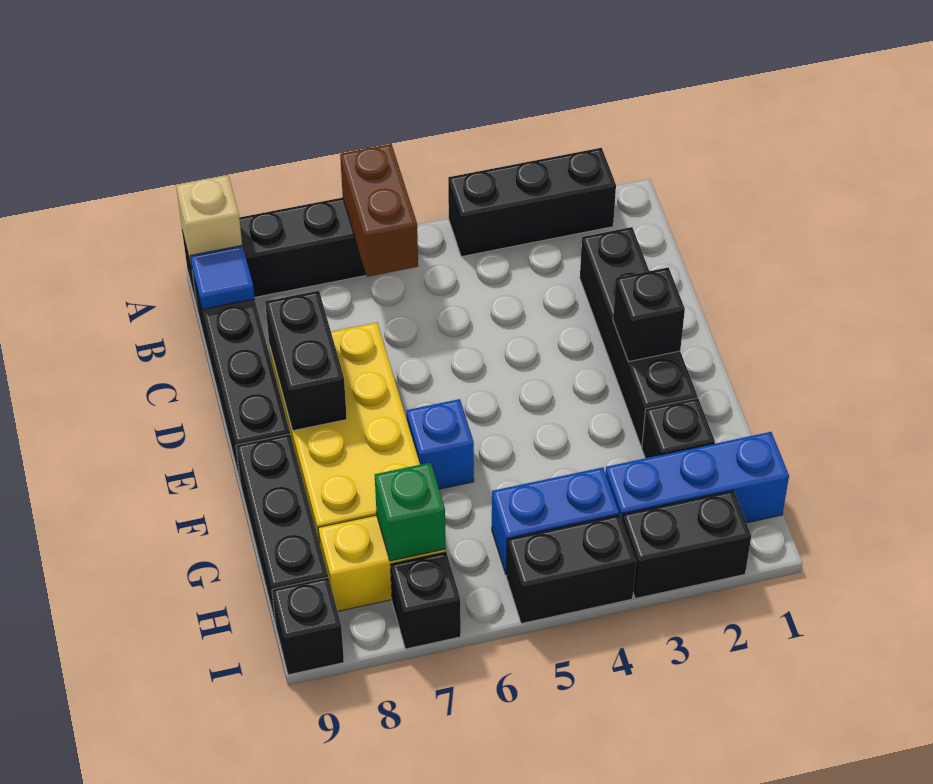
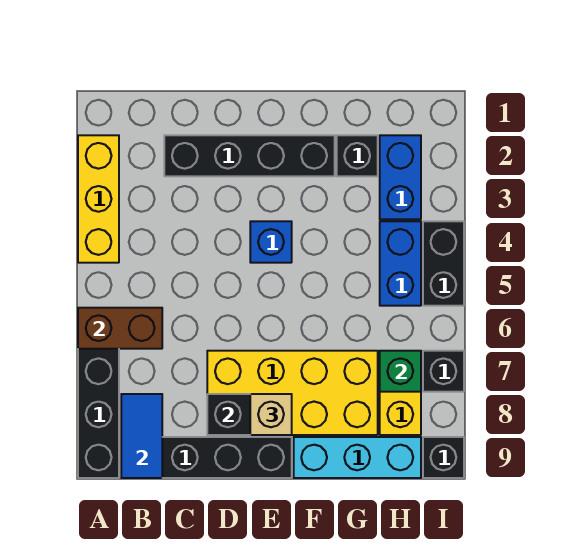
black 1x3 brick [448,148,616,257] -> yellow 1x3 brick [78,135,119,263]
tan 1x1 brick [176,175,242,267] -> tan 1x1 brick moved to [250,394,292,435]
blue 1x1 tile [190,245,255,309] -> blue 1x2 tile [121,394,162,478]
black 1x1 brick [613,267,685,362] -> none
blue 1x1 brick [407,399,474,489] -> blue 1x1 brick moved to [250,221,292,263]
black 1x3 brick [236,434,328,625] -> cyan 1x3 brick [294,437,421,478]
blue 1x3 brick [606,432,789,523] -> blue 1x2 brick [380,135,421,219]
black 1x2 brick [622,490,751,598] -> none

